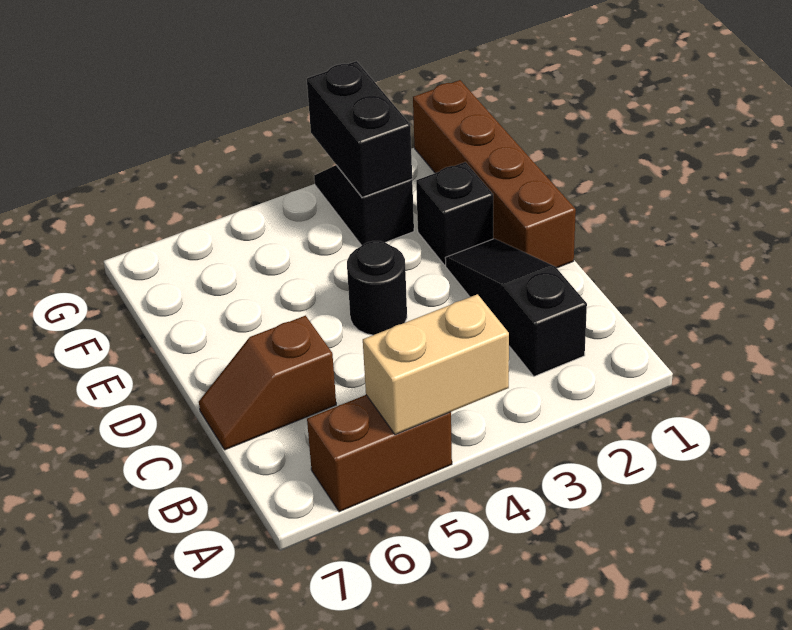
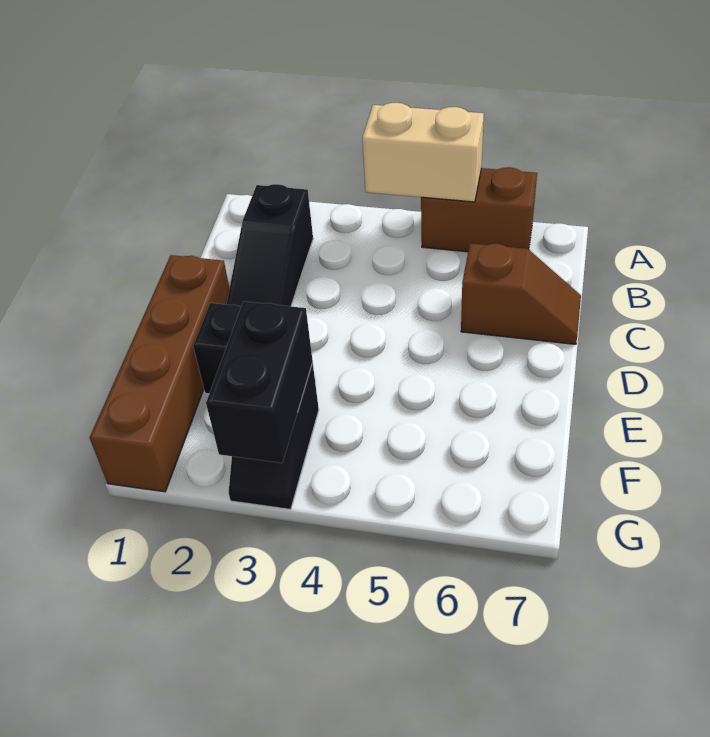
black 1x1 round brick [347,241,407,335] -> none

